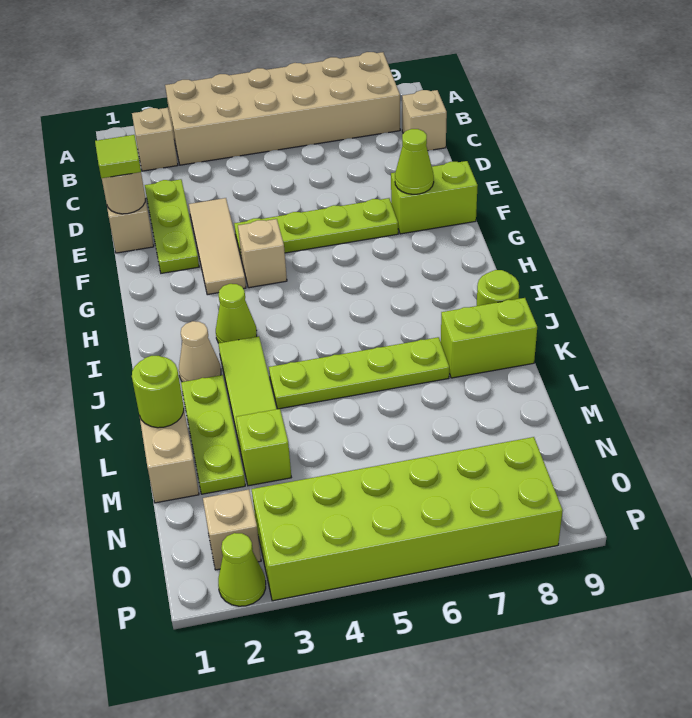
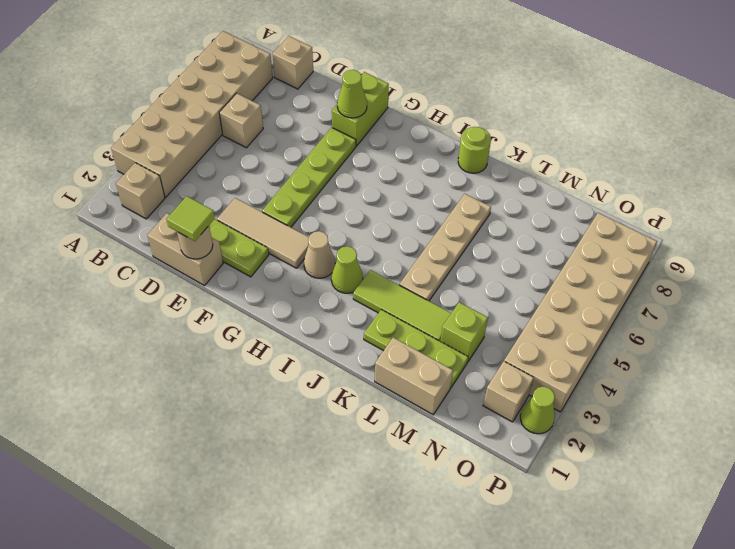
tan 1x1 brick [238,219,287,288] -> tan 1x1 brick moved to [219,93,263,148]
tan 1x1 cone [179,321,221,382] -> tan 1x1 cone moved to [304,231,335,278]
lime 1x4 plate [269,337,449,409] -> tan 1x4 plate [399,194,491,301]
lime 1x2 brick [441,298,537,378] -> none
lime 1x1 round brick [132,356,184,428] -> none
lime 2x6 brick [252,437,563,601] -> tan 2x6 brick [504,213,657,412]

